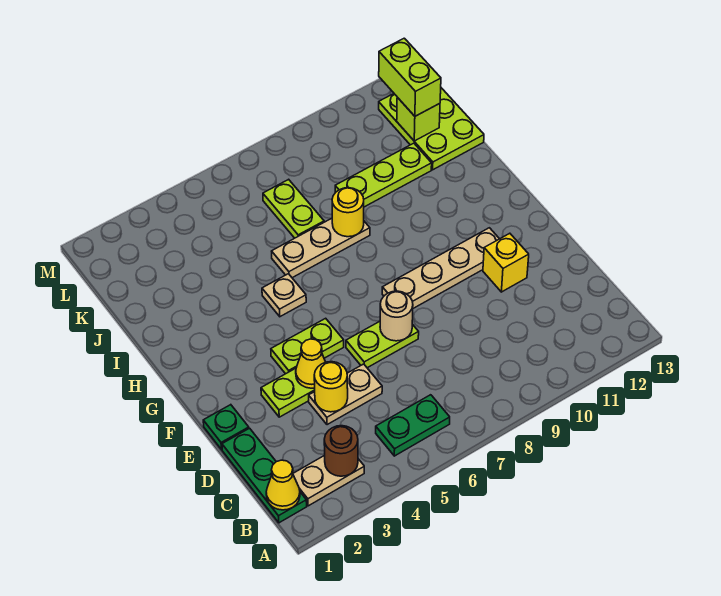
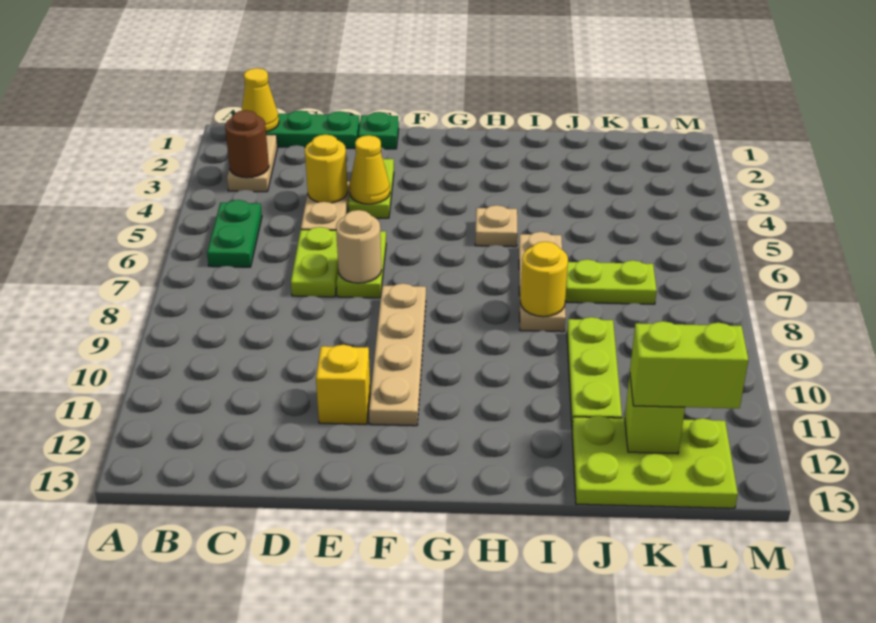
lime 1x2 plate [271,318,344,374] -> lime 1x2 plate moved to [291,227,338,297]

